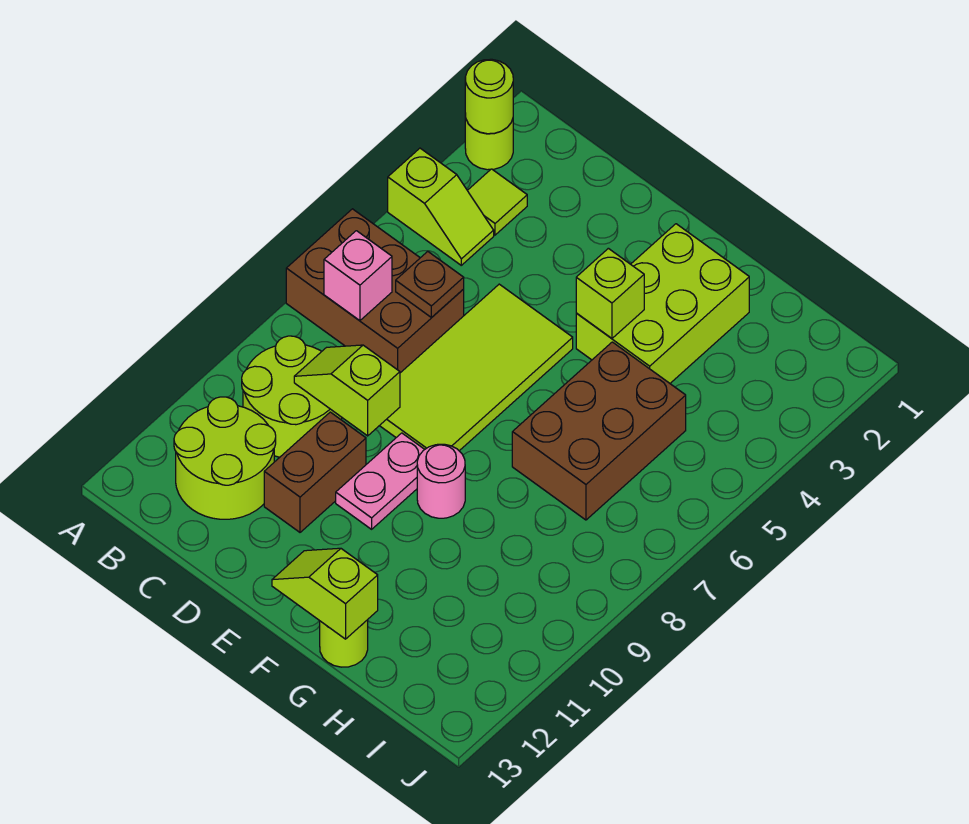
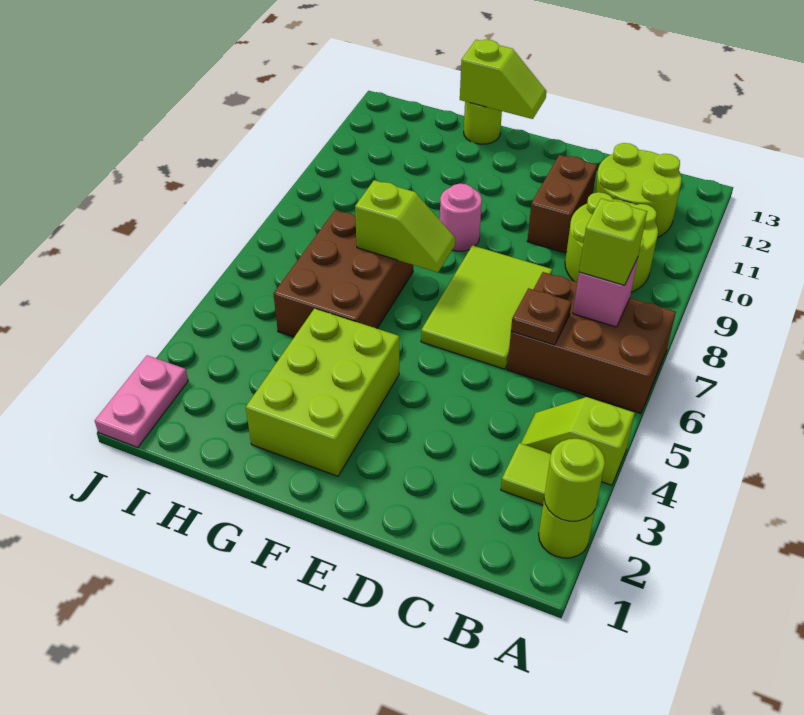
lime 1x2 slope [294,345,400,436] -> lime 1x2 slope moved to [355,180,455,272]
lime 2x4 tile [380,284,573,451] -> lime 2x3 tile [421,245,552,369]
pink 1x2 plate [336,433,425,529] -> pink 1x2 plate moved to [95,355,188,448]
lime 1x1 brick [576,248,644,338] -> lime 1x1 brick moved to [579,199,647,285]

